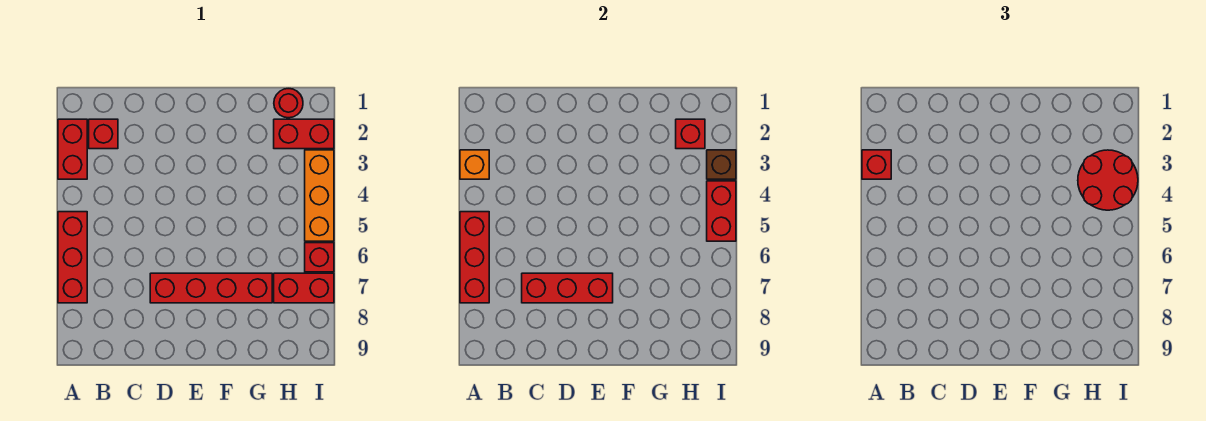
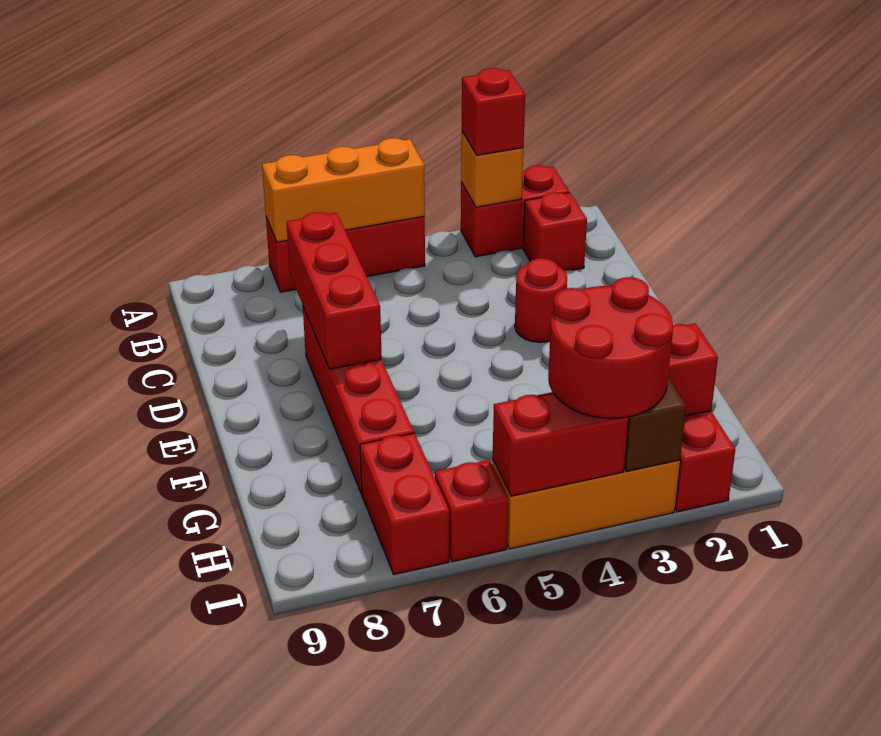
red 1x3 brick [460,212,489,303] -> orange 1x3 brick [262,138,425,242]
red 1x1 round brick [274,89,303,118] -> red 1x1 round brick moved to [515,258,567,343]

